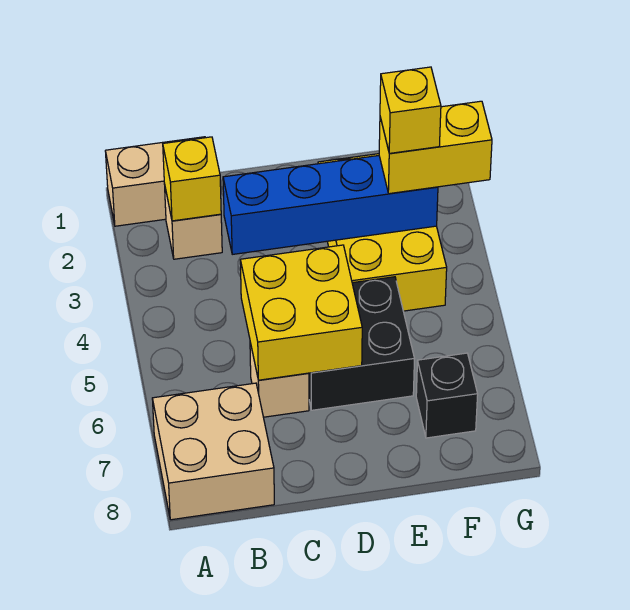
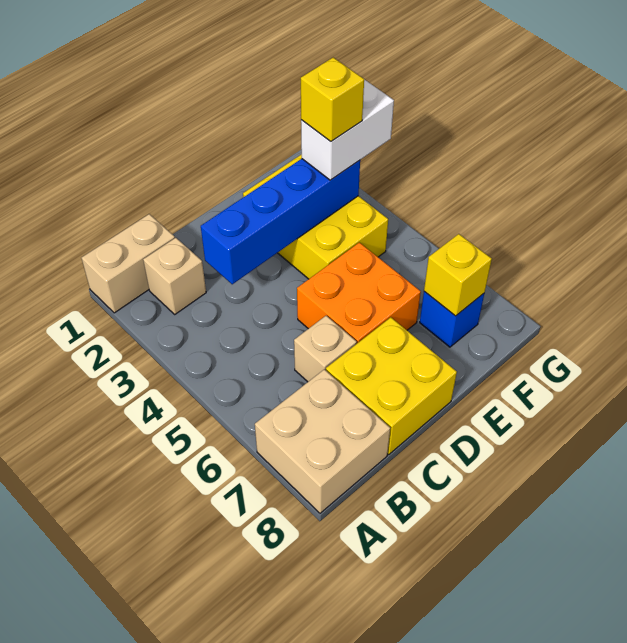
yellow 1x1 brick [163,137,221,221] -> yellow 1x1 brick moved to [424,234,492,316]
yellow 2x2 brick [240,245,362,380] -> yellow 2x2 brick moved to [326,317,457,455]
black 2x2 brick [309,277,414,410] -> orange 2x2 brick [297,242,421,344]
yellow 1x2 brick [379,101,492,194] -> white 1x2 brick [301,79,394,180]
black 1x1 brick [416,353,478,438] -> blue 1x1 brick [420,292,484,347]

